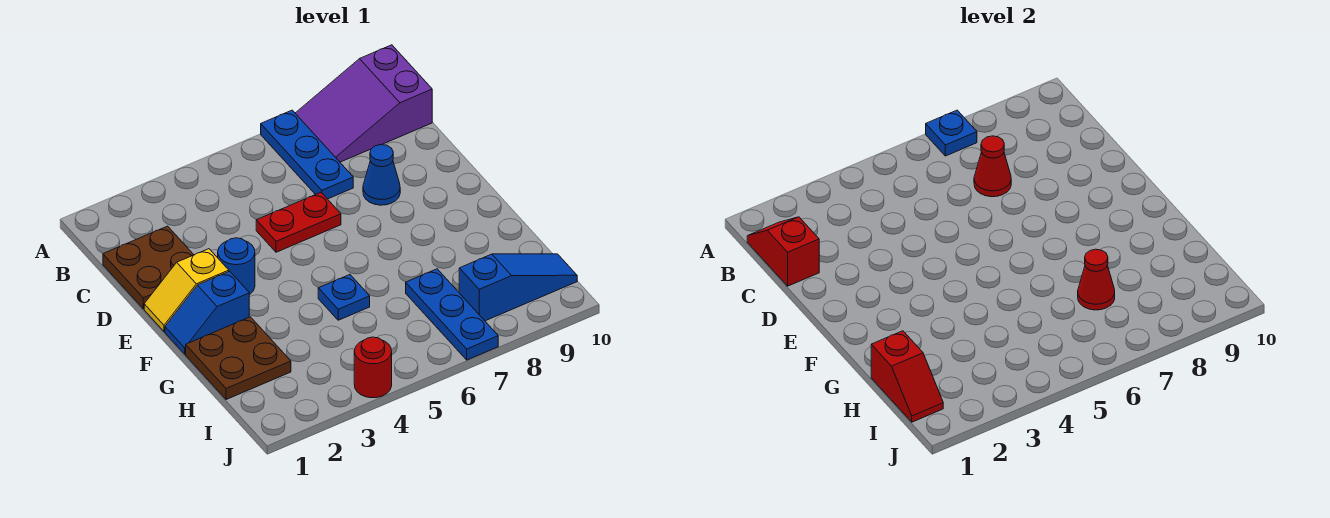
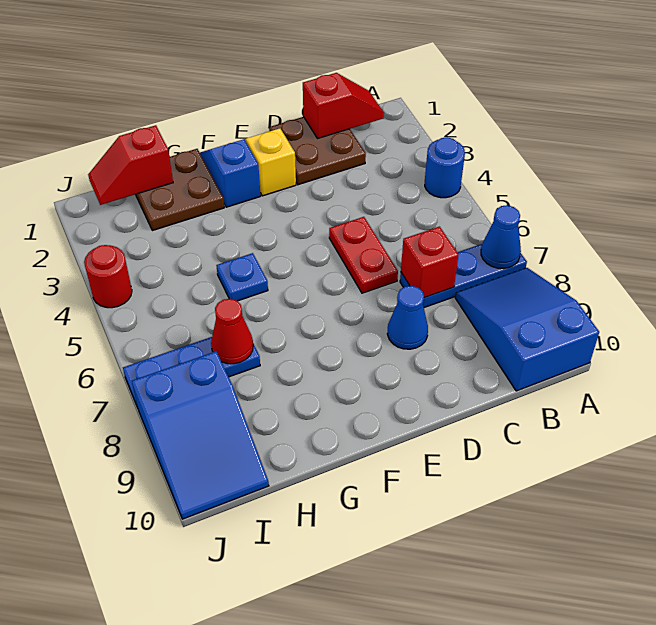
blue 1x1 plate [926,110,977,156] -> blue 1x1 cone [481,205,521,269]
purple 2x3 slope [295,45,432,162] -> blue 2x3 slope [455,268,599,391]
red 1x1 cone [974,136,1011,197] -> red 1x1 brick [401,227,458,298]
blue 1x1 round brick [218,238,255,295] -> blue 1x1 round brick moved to [425,137,465,198]
blue 1x3 slope [459,254,577,321] -> blue 2x3 slope [132,351,269,519]

